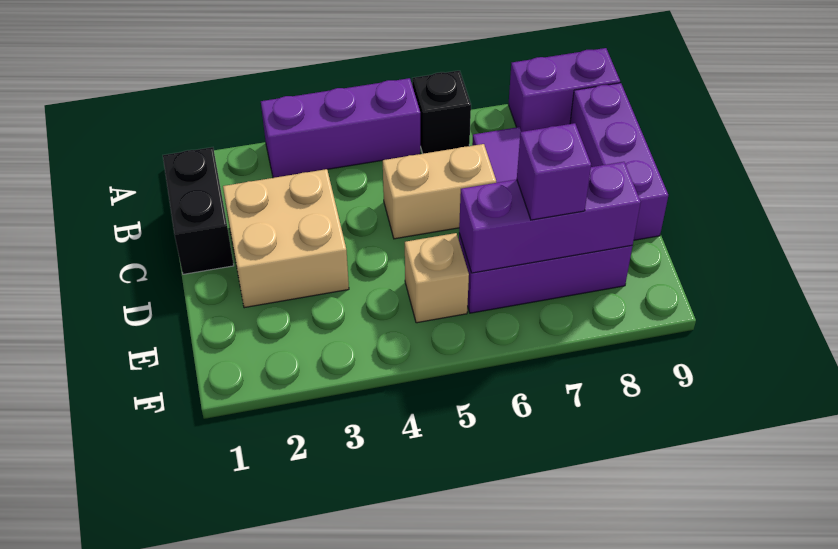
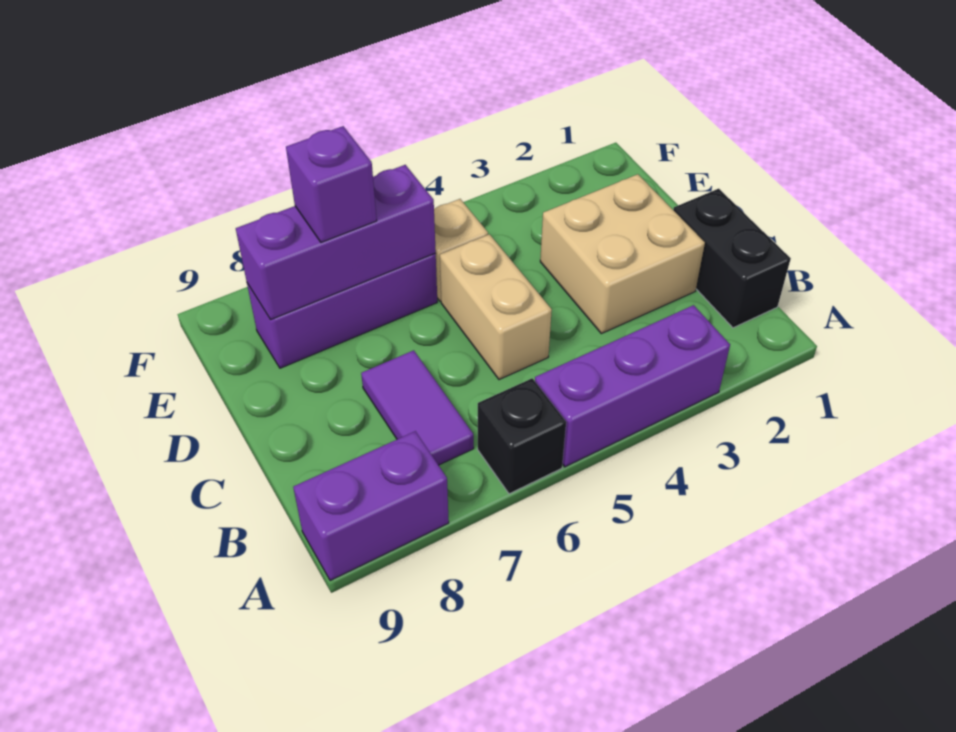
purple 1x3 brick [570,83,668,240] -> none
tan 1x2 brick [383,144,496,239] -> tan 1x2 brick turned to [440,234,552,380]

